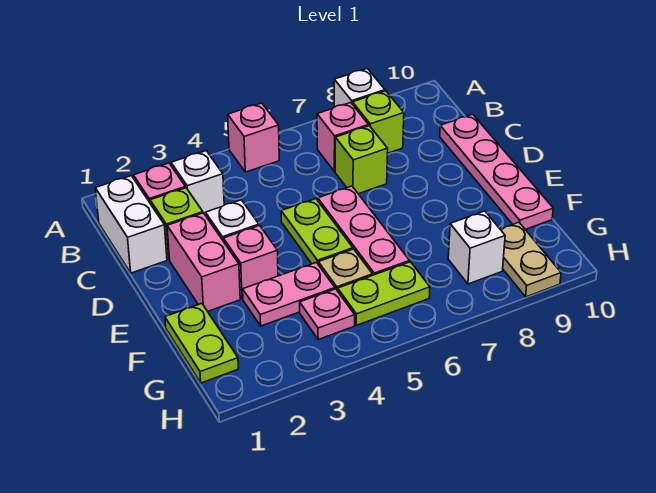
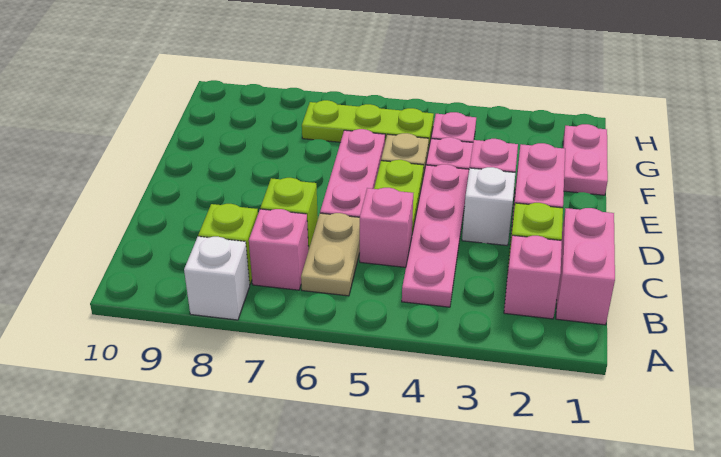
pink 1x1 brick [228,103,279,172] -> pink 1x1 brick moved to [360,188,413,267]
white 1x2 brick [95,176,167,273] -> pink 1x2 brick [556,208,615,325]
white 1x1 brick [171,151,224,215] -> none
pink 1x4 plate [440,114,553,230] -> pink 1x4 plate moved to [402,164,469,307]
lime 1x2 plate [165,304,238,383] -> pink 1x2 plate [563,124,608,195]
lime 1x2 plate [338,262,430,325] -> lime 1x3 plate [302,100,434,150]
white 1x1 brick [448,211,505,284] -> none
tan 1x2 plate [500,222,561,297] -> tan 1x2 plate moved to [301,213,360,296]

